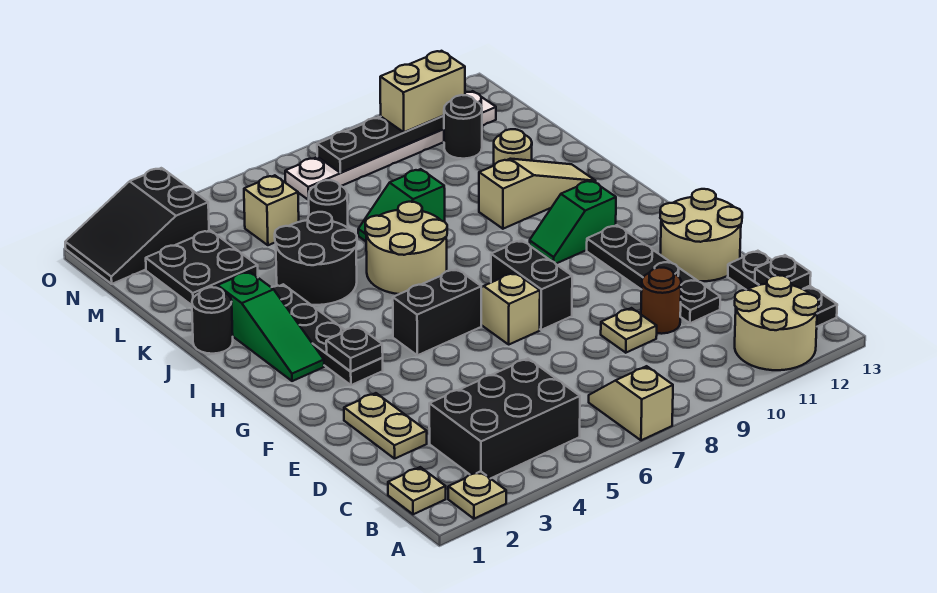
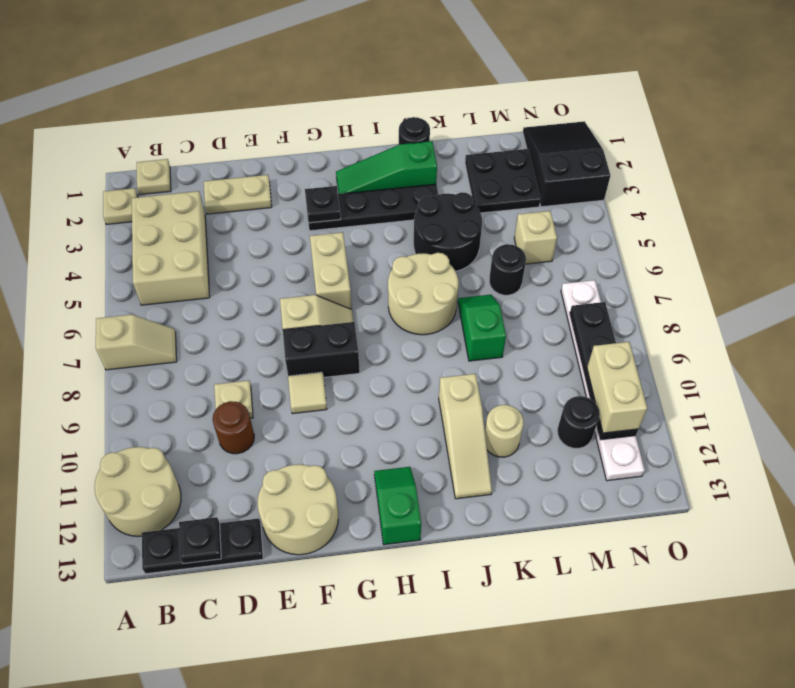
black 2x3 brick [429,359,580,479] -> tan 2x3 brick [132,191,210,305]
black 1x4 plate [587,225,720,323] -> none
none -> tan 1x1 tile [288,372,327,414]
black 1x2 brick [393,269,481,355] -> tan 1x2 brick [310,232,352,309]
green 1x2 slope [529,180,616,264] -> green 1x2 slope moved to [374,467,421,545]

